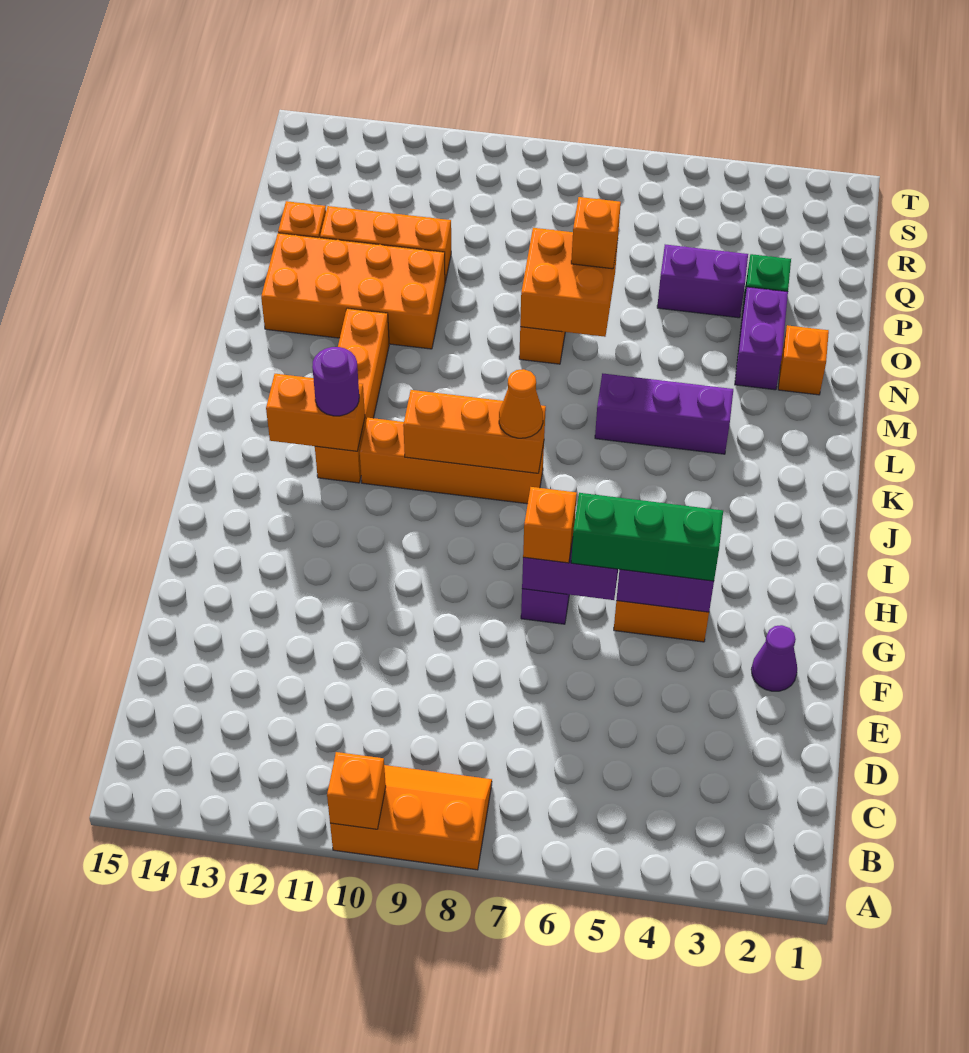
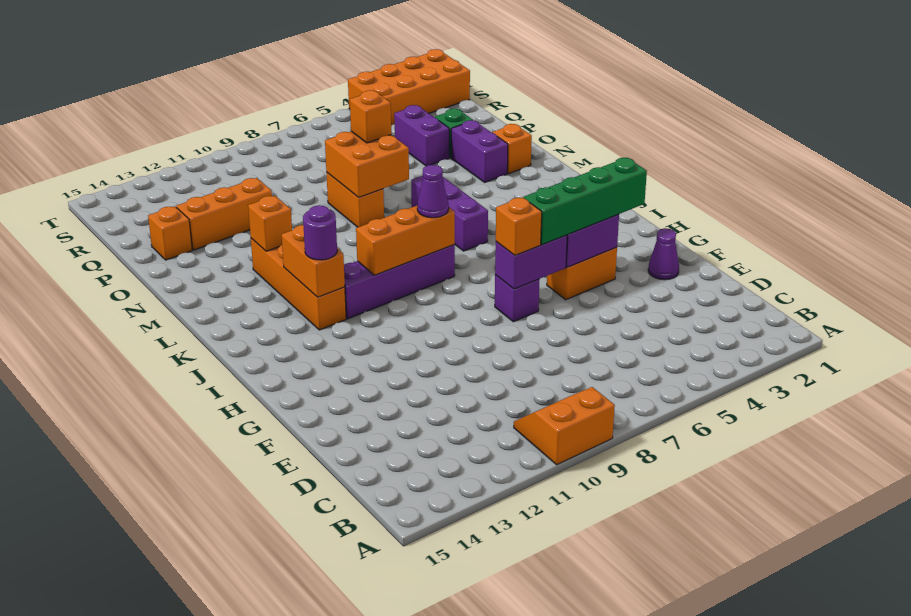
orange 2x3 slope [330,765,492,870] -> orange 2x2 slope [514,387,615,465]
orange 1x1 brick [327,752,386,829] -> orange 1x1 brick moved to [248,196,292,251]
green 1x3 brick [571,493,723,581] -> green 1x4 brick [523,158,647,245]
orange 1x4 brick [360,418,544,504] -> purple 1x4 brick [344,244,455,319]
orange 1x1 cone [499,369,543,438] -> purple 1x1 cone [417,165,449,218]
orange 1x2 brick [266,374,365,451] -> orange 1x2 brick turned to [282,225,345,297]
purple 1x3 brick [595,373,733,454] -> purple 1x3 brick turned to [411,176,488,251]
orange 2x4 brick [261,233,445,349] -> orange 2x4 brick moved to [348,49,470,126]
purple 1x2 brick [657,245,748,318] -> purple 1x2 brick turned to [394,105,449,166]

